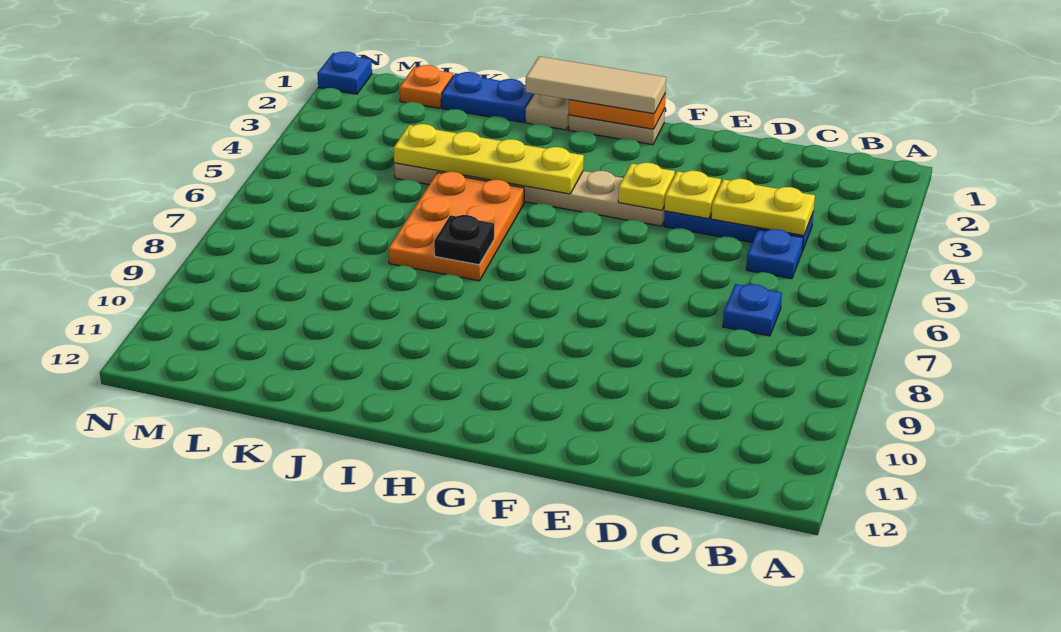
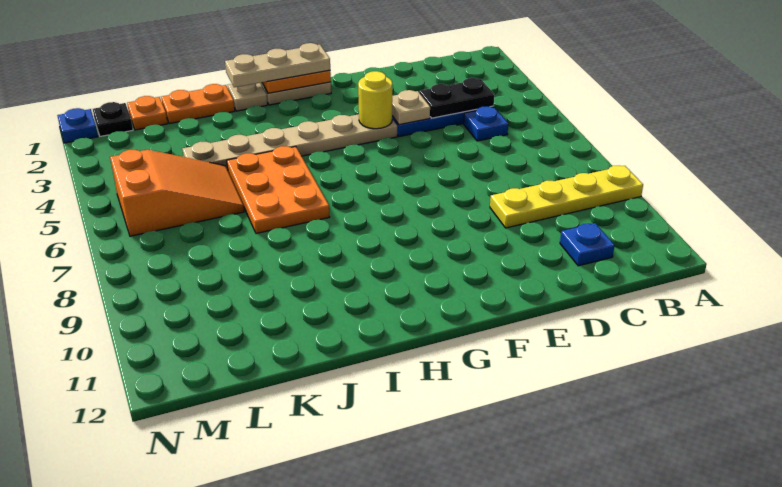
yellow 1x2 plate [711,179,815,236] -> black 1x2 plate [419,78,494,118]
blue 1x1 plate [723,284,782,336] -> blue 1x1 plate moved to [560,223,614,266]
yellow 1x1 plate [664,171,721,219] -> tan 1x1 plate [392,90,430,125]
yellow 1x1 plate [618,163,675,210] -> yellow 1x1 round brick [358,71,392,129]
tan 1x3 tile [526,56,666,114] -> tan 1x3 plate [225,43,330,87]
yellow 1x4 plate [394,124,584,194] -> yellow 1x4 plate moved to [490,166,643,228]
black 1x1 plate [434,215,494,265] -> black 1x1 plate moved to [93,102,133,136]
blue 1x2 plate [441,72,534,123] -> orange 1x2 plate [161,84,235,124]
none -> orange 2x3 slope [110,150,244,236]

